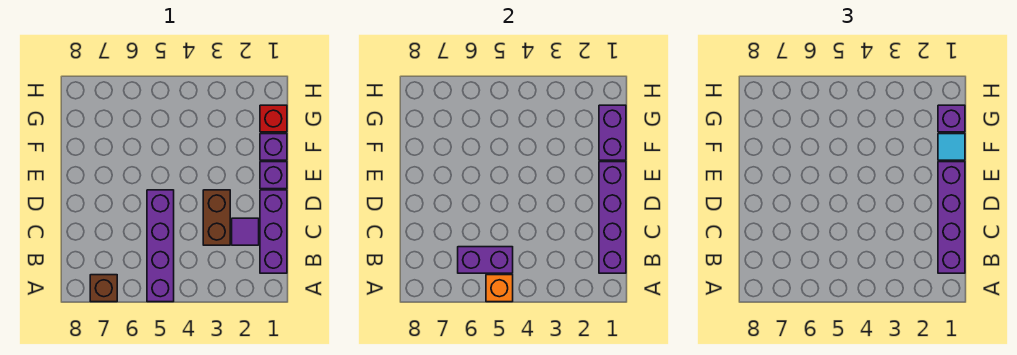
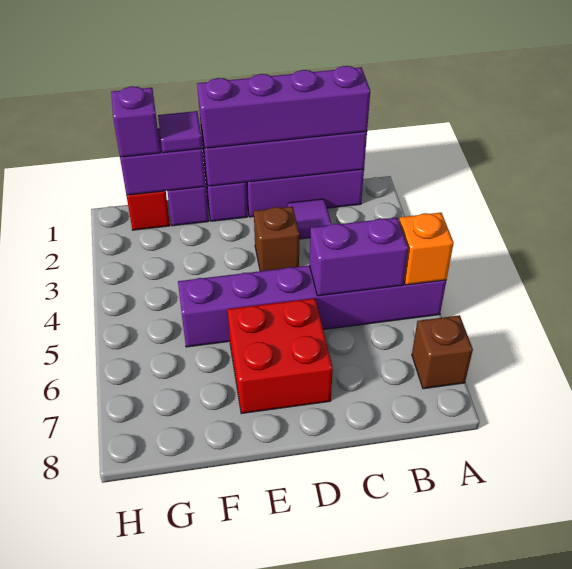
purple 1x4 brick [147,190,174,302] -> purple 1x6 brick [178,265,446,347]
purple 1x2 brick [458,247,513,273] -> purple 1x2 brick turned to [310,218,408,296]
brown 1x2 brick [203,190,230,245] -> brown 1x1 brick [254,207,299,271]
none -> red 2x2 brick [228,298,333,414]
cyan 1x1 tile [938,134,965,160] -> purple 1x1 tile [158,111,203,153]

